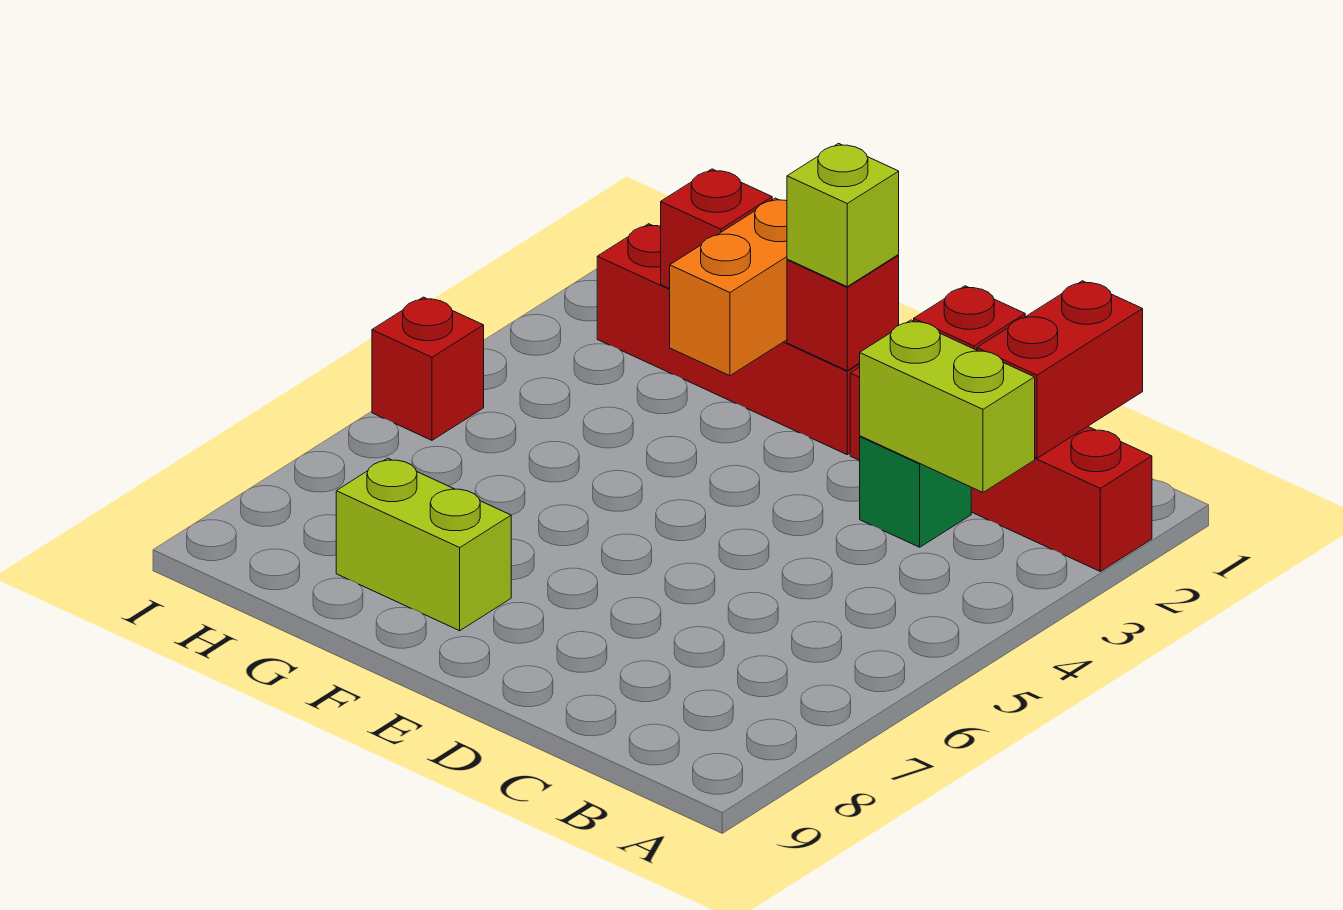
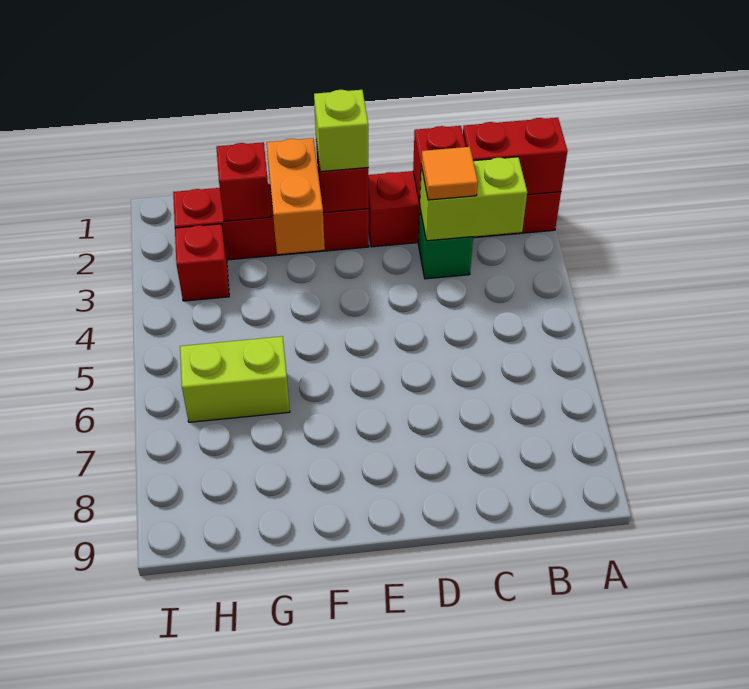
red 1x2 brick [977,281,1143,458] -> red 1x2 brick turned to [463,118,567,195]
none -> orange 1x1 tile [421,147,478,200]
lime 1x2 brick [336,458,511,631] -> lime 1x2 brick moved to [180,336,290,422]
red 1x1 brick [372,297,484,440] -> red 1x1 brick moved to [175,224,229,301]

